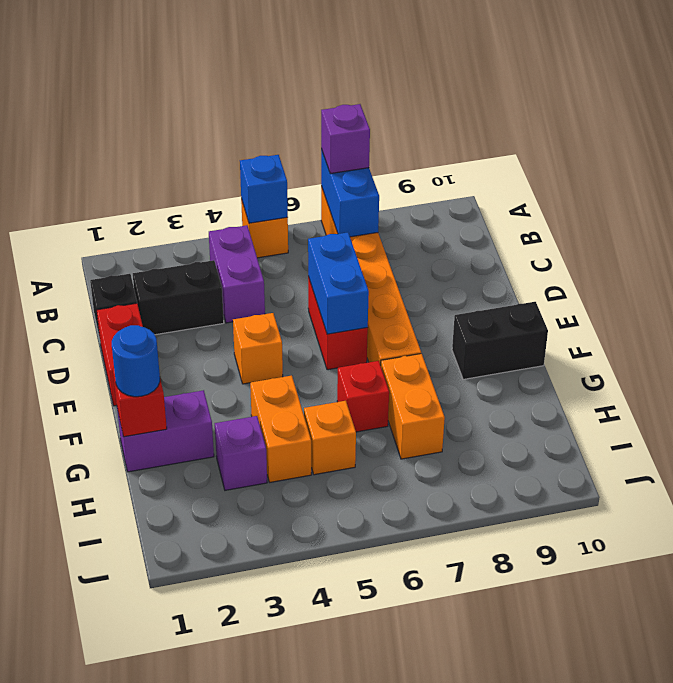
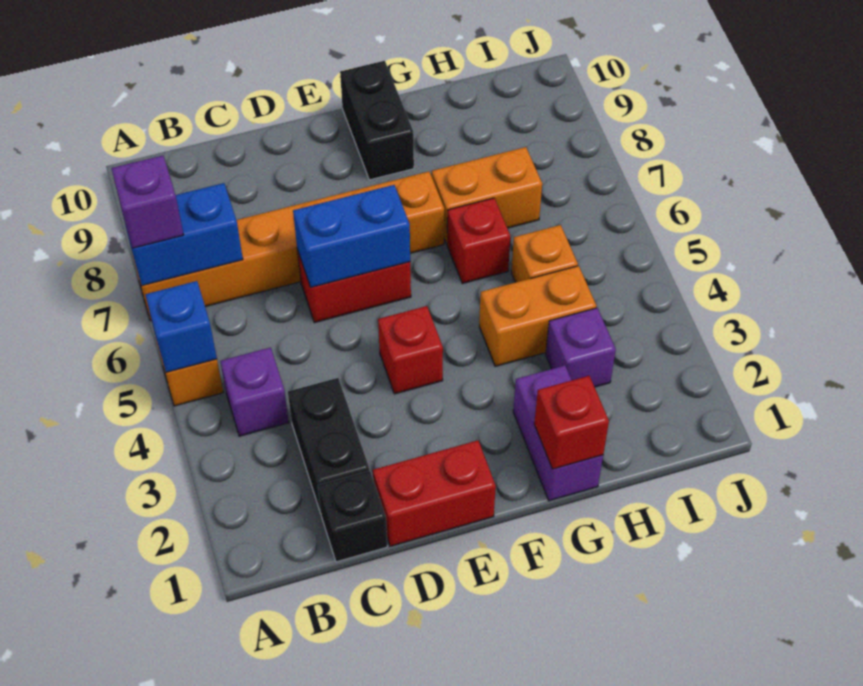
purple 1x2 brick [209,225,265,323] -> purple 1x1 brick [220,347,289,436]
orange 1x1 brick [233,313,283,384] -> red 1x1 brick [378,306,443,394]
blue 1x1 round brick [112,325,160,397] -> none

